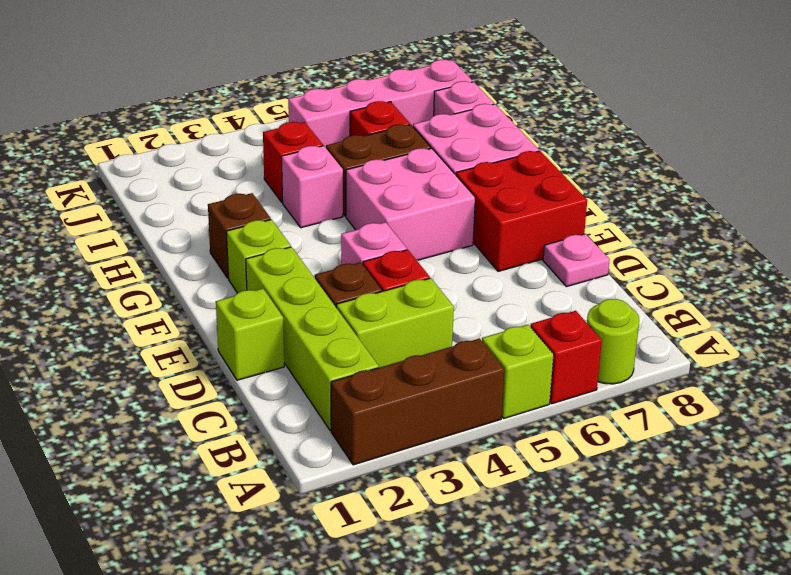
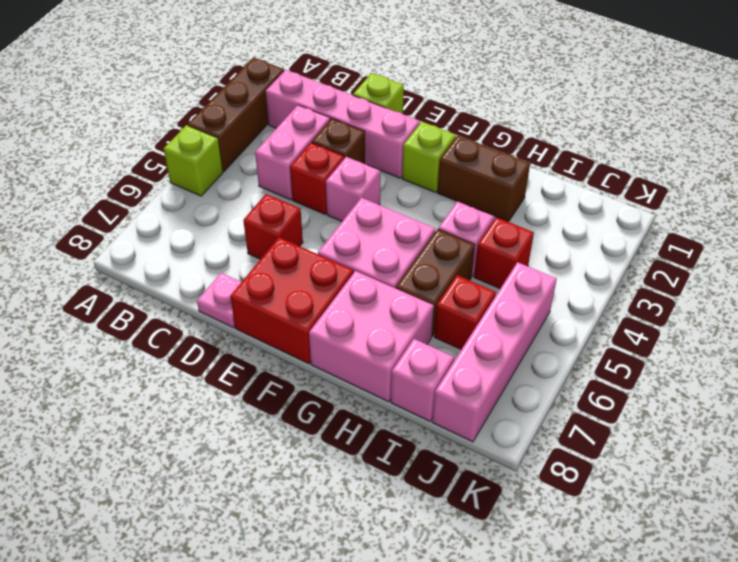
red 1x1 brick [530,311,602,404] -> red 1x1 brick moved to [243,194,303,259]
lime 1x1 round brick [587,299,639,384] -> none
lime 1x4 brick [246,247,379,431] -> pink 1x4 brick [266,70,420,178]
lime 1x2 brick [336,278,454,368] -> pink 1x2 brick [255,105,330,200]
brown 1x1 brick [208,193,271,278] -> brown 1x2 brick [437,136,530,222]

